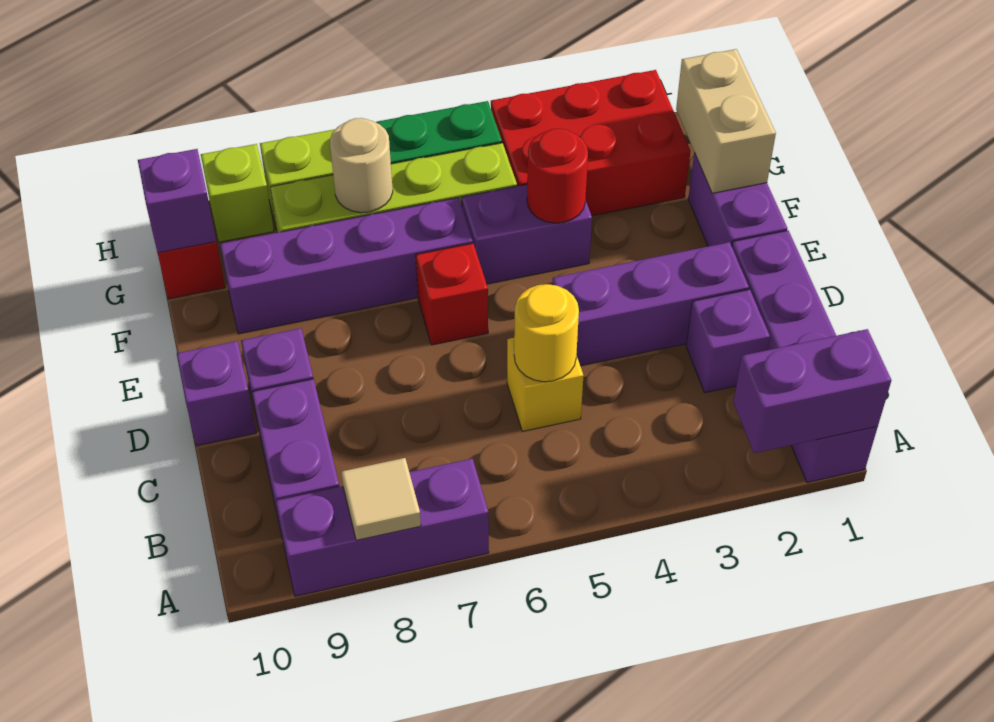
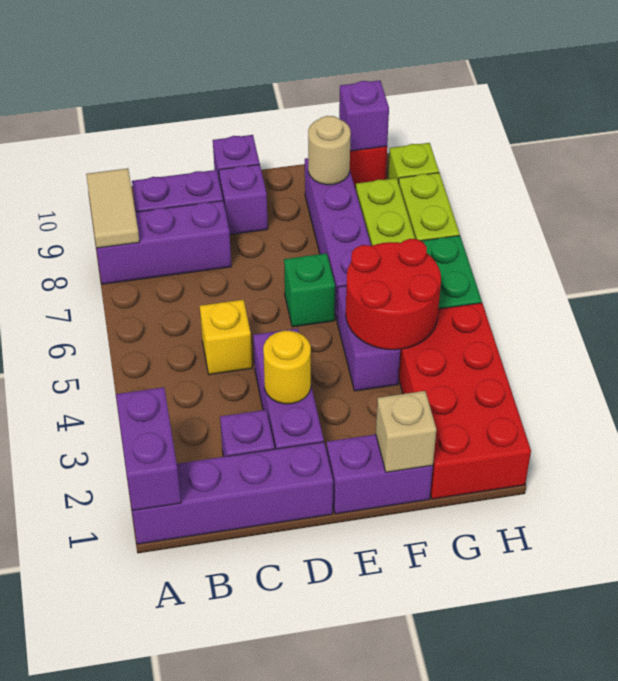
purple 1x3 brick [276,459,489,596] -> purple 1x3 brick turned to [97,201,231,284]
tan 1x1 tile [341,458,421,540] -> tan 1x2 tile [86,168,139,248]
yellow 1x1 round brick [514,284,579,382] -> yellow 1x1 round brick moved to [263,331,311,404]
red 1x1 brick [416,243,488,345] -> green 1x1 brick [284,253,335,327]
tan 1x2 brick [676,49,776,193] -> tan 1x1 brick [376,391,436,472]
red 1x1 round brick [527,129,588,223] -> red 2x2 round brick [346,239,441,350]
red 2x3 brick [491,70,691,216] -> red 2x4 brick [398,303,531,499]
tan 1x1 round brick [330,118,393,213] -> tan 1x1 round brick moved to [308,116,351,185]

